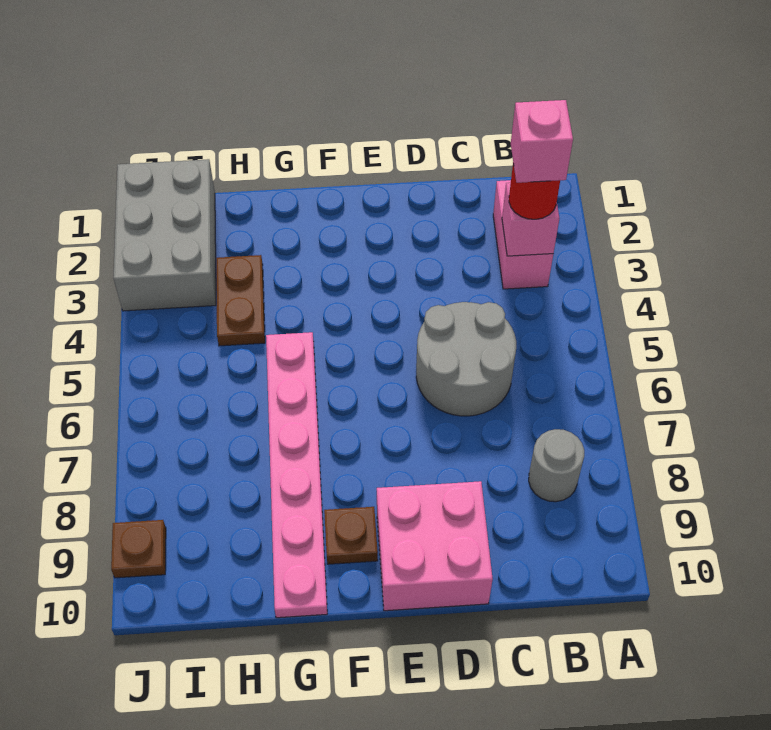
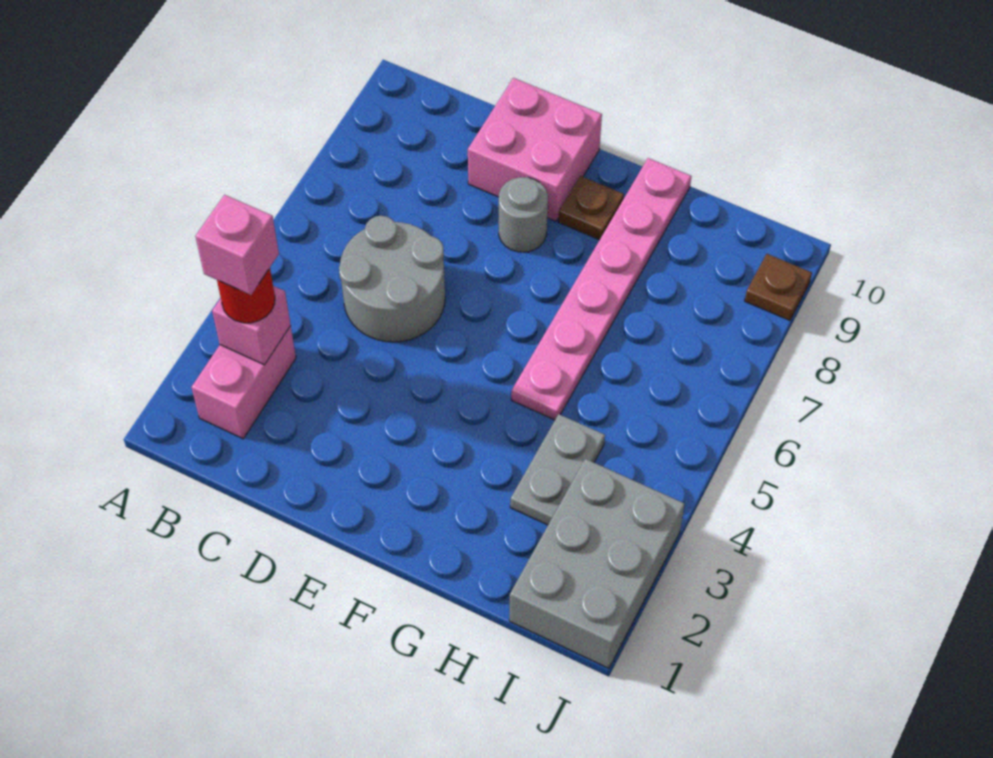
grey 1x1 round brick [529,429,584,502] -> grey 1x1 round brick moved to [499,177,548,252]
brown 1x2 plate [216,255,265,346] -> grey 1x2 plate [510,414,605,525]

